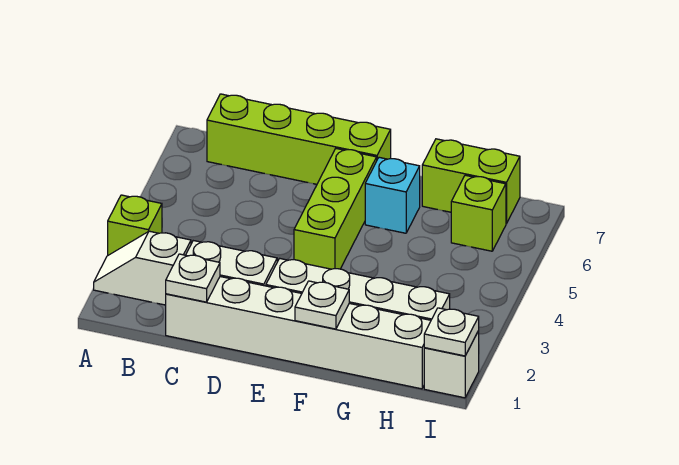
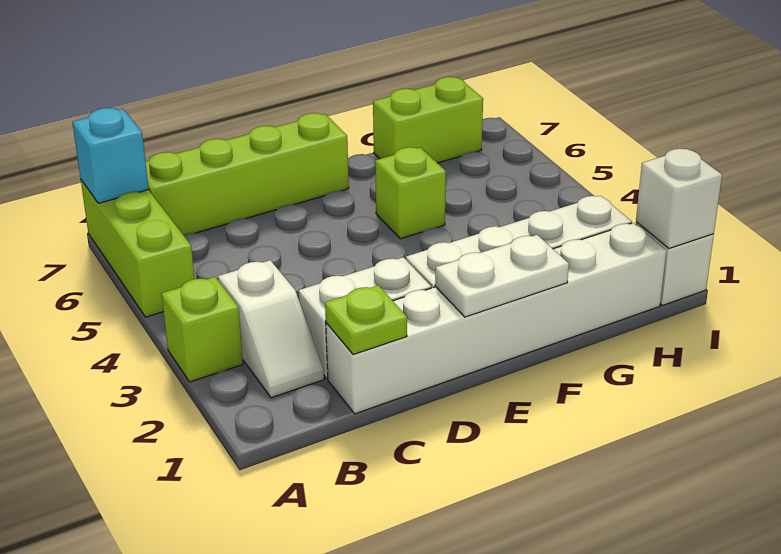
white 1x2 slope [94,231,191,305] -> white 1x2 slope turned to [218,260,324,398]
white 1x1 plate [166,254,220,302] -> lime 1x1 plate [325,285,407,355]
lime 1x3 brick [294,149,377,269] -> lime 1x3 brick moved to [81,180,194,317]
white 1x1 plate [295,281,349,329] -> white 1x2 plate [435,235,569,317]
cyan 1x1 brick [365,157,420,233] -> cyan 1x1 brick moved to [72,108,149,203]
lime 1x1 brick [451,175,506,251] -> lime 1x1 brick moved to [375,147,446,239]
white 1x1 plate [424,308,479,356] -> white 1x1 brick [636,149,722,248]

